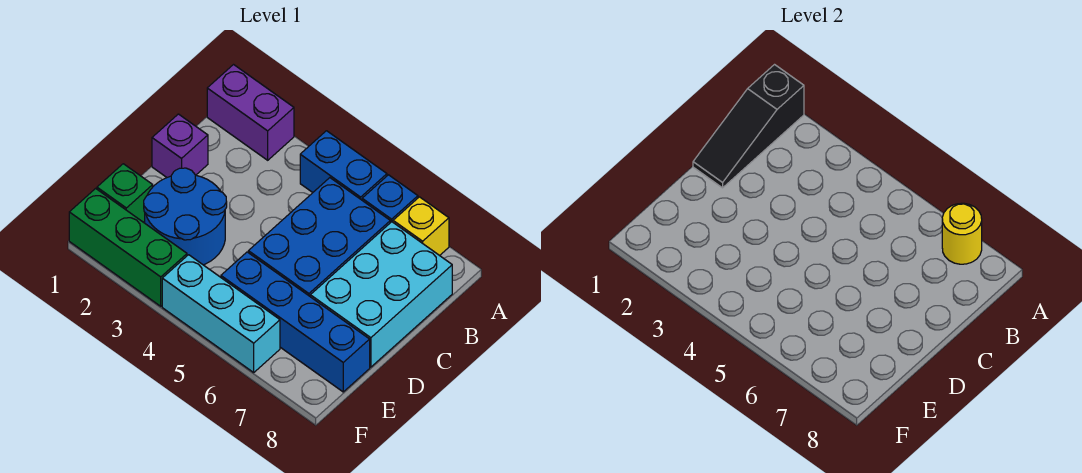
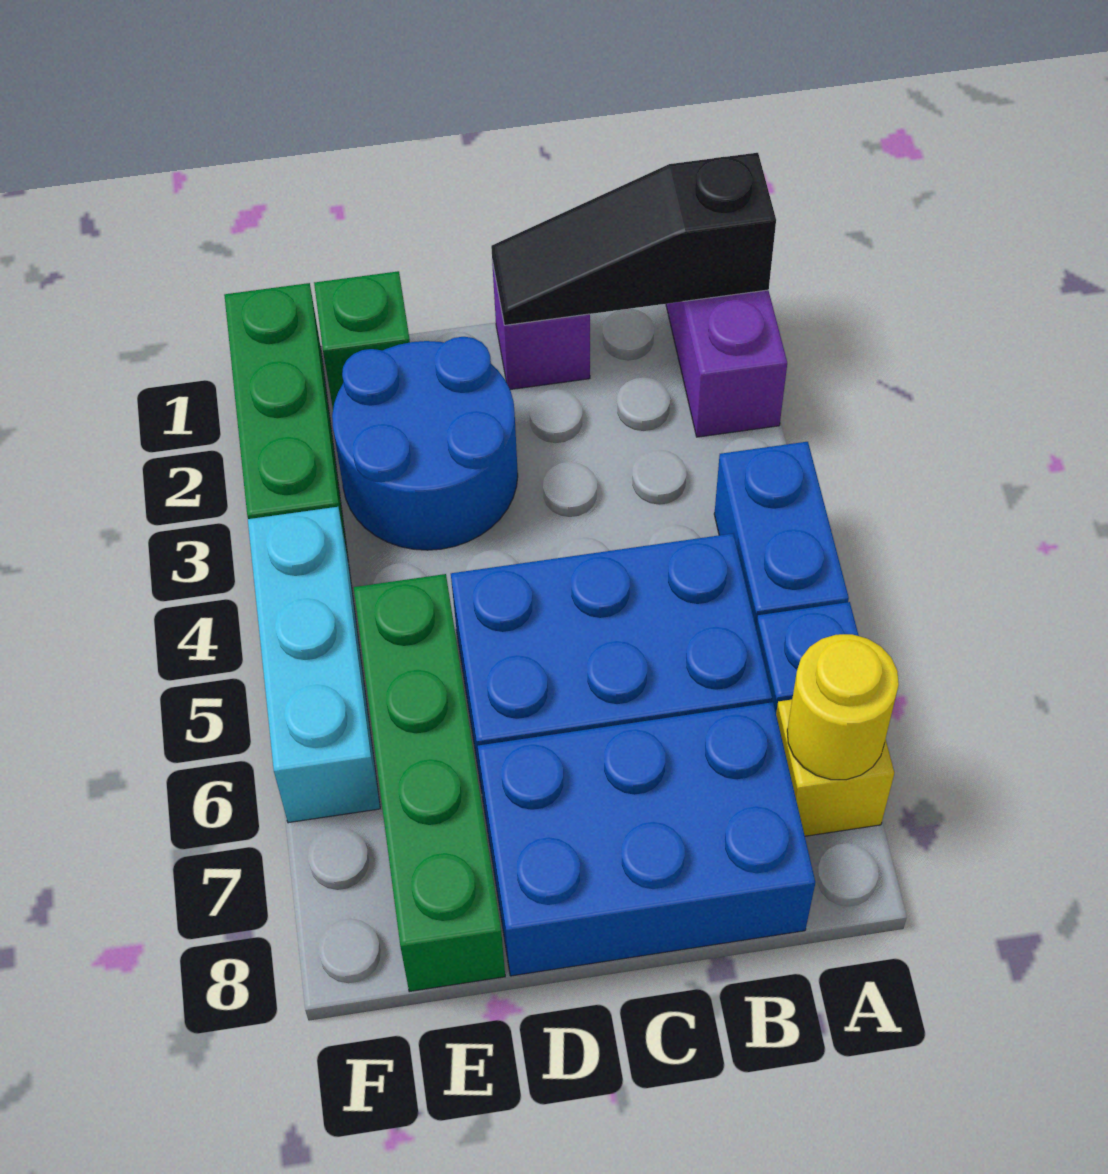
cyan 2x3 brick [310,222,452,367] -> blue 2x3 brick [478,702,815,976]
blue 1x4 brick [221,252,370,392] -> green 1x4 brick [354,574,505,992]

